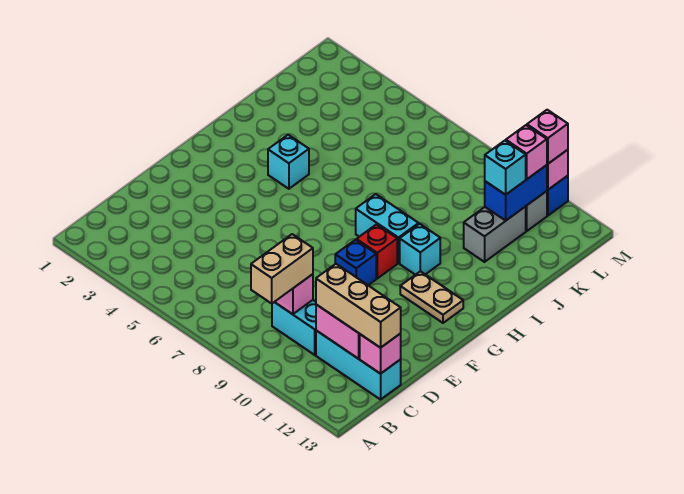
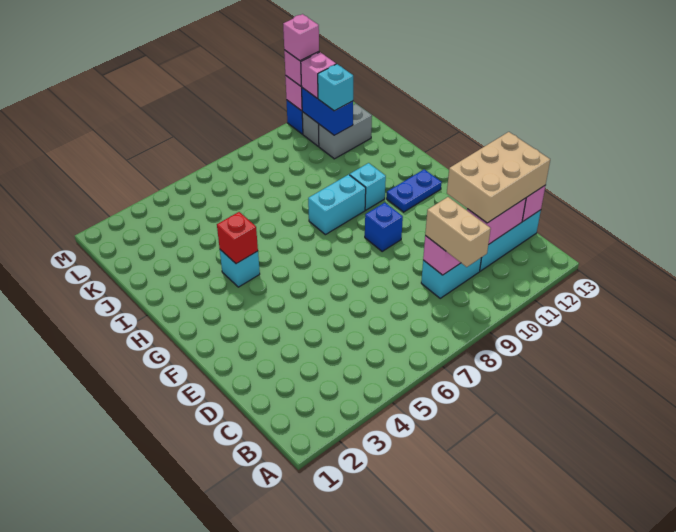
tan 1x3 brick [316,264,401,348] -> tan 2x3 brick [447,132,550,223]
red 1x1 brick [356,224,397,278] -> red 1x1 brick moved to [217,212,258,264]
tan 1x2 plate [400,271,463,323] -> blue 1x2 plate [387,169,442,212]
grey 1x2 brick [464,207,526,262] -> grey 1x2 brick turned to [319,104,372,159]
none -> pink 1x1 brick [283,14,319,61]

